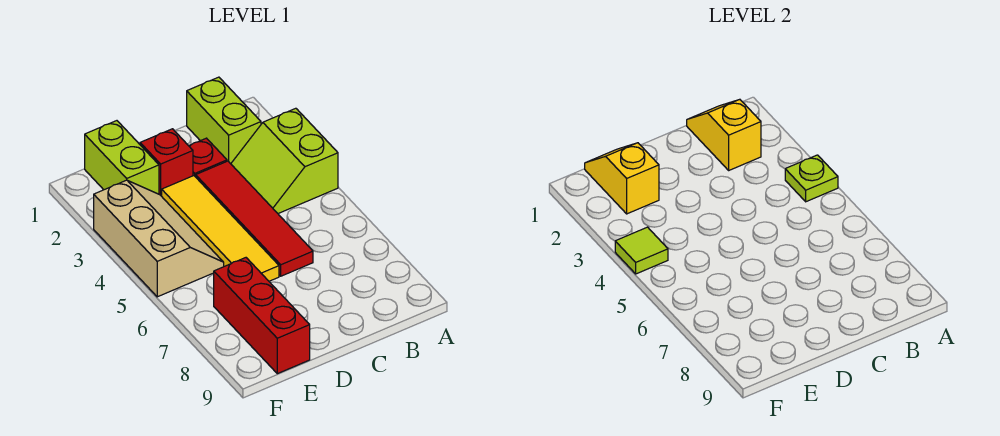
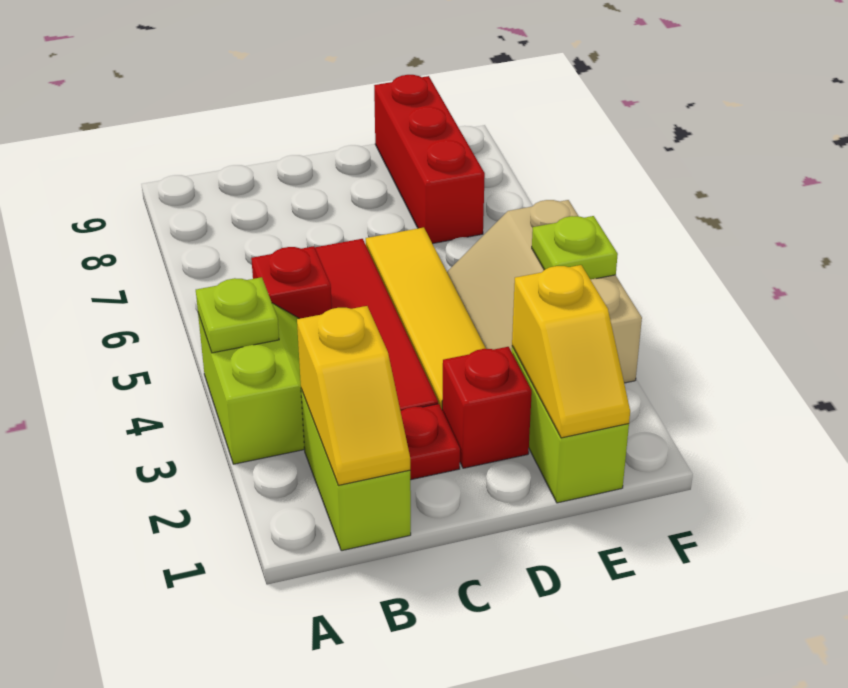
none -> red 1x1 brick [251,246,332,319]
lime 1x1 tile [615,227,668,274] -> lime 1x1 plate [532,216,618,279]

